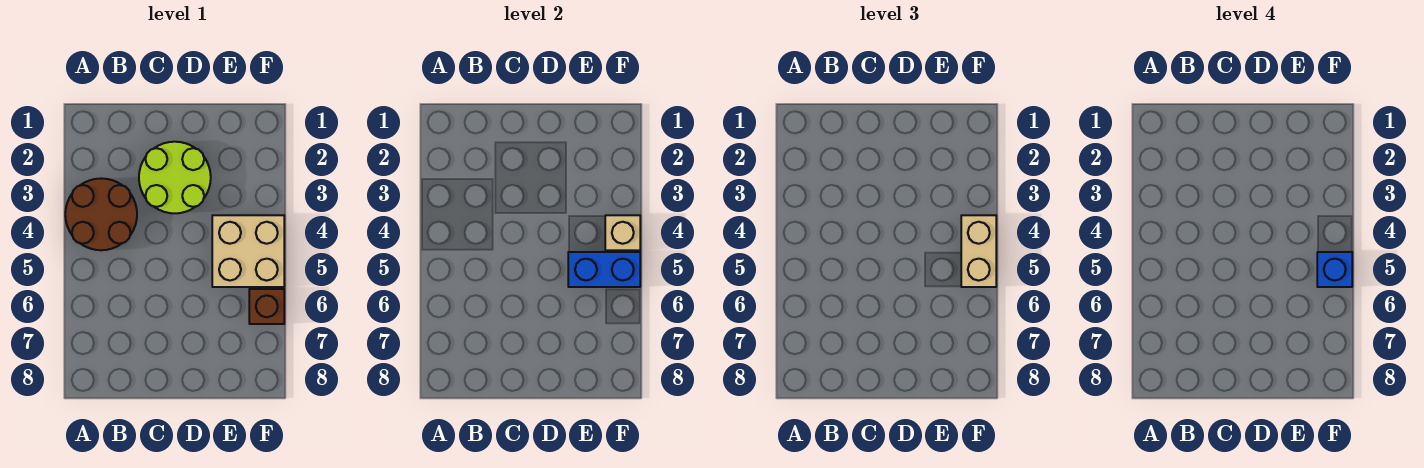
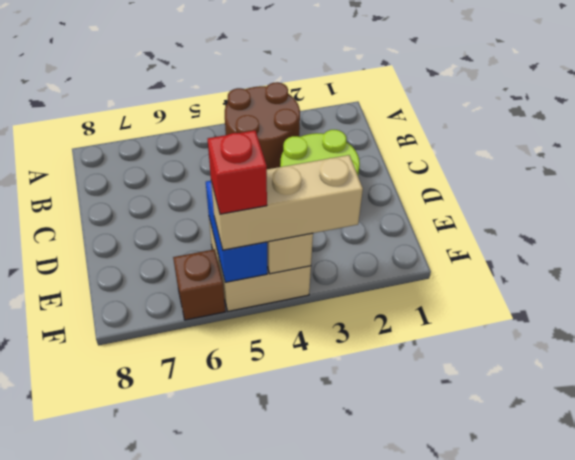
tan 1x2 brick [961,215,996,287] -> tan 1x3 brick [211,155,363,250]
blue 1x1 brick [1317,252,1352,287] -> red 1x1 brick [208,130,267,214]

